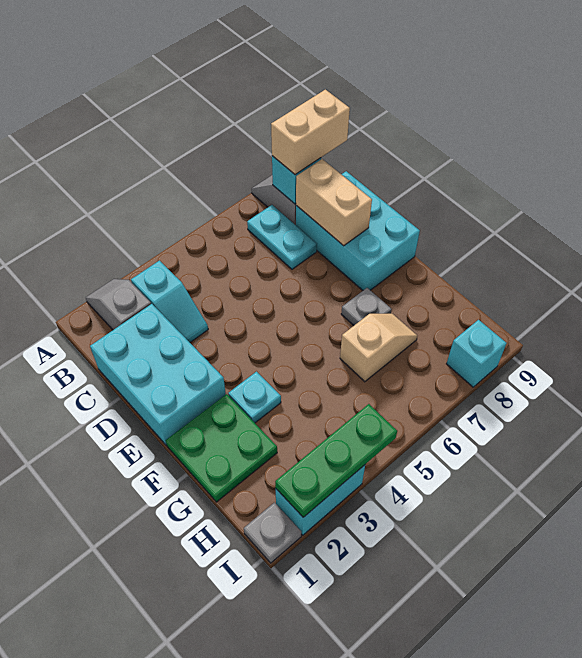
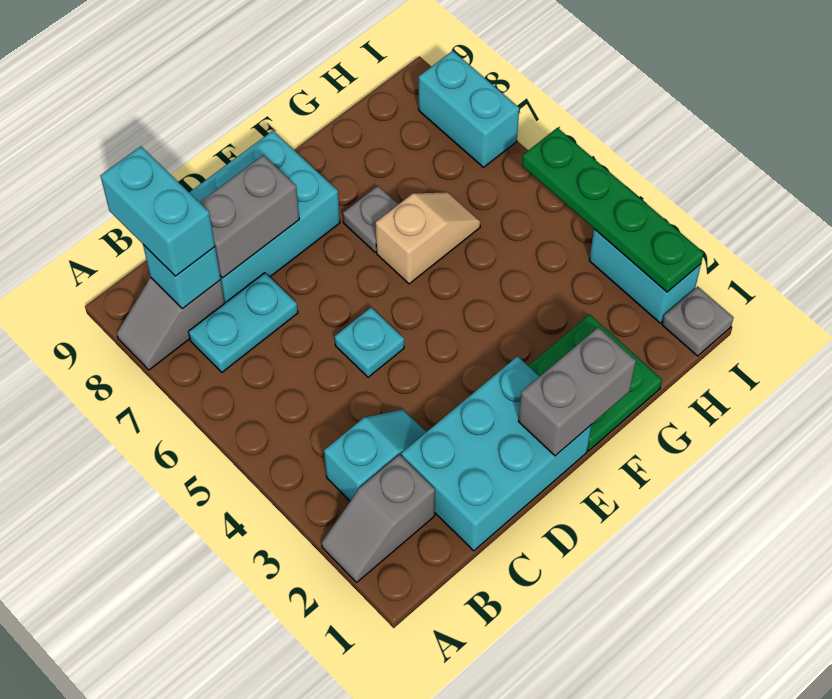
tan 1x2 brick [271,90,350,175] -> cyan 1x2 brick [100,147,215,276]
tan 1x2 brick [296,159,372,246] -> grey 1x2 brick [200,155,299,278]
none -> grey 1x2 brick [518,327,636,456]
cyan 1x1 plate [228,372,281,423] -> cyan 1x1 plate moved to [335,308,404,377]
tan 1x2 slope [340,314,417,382] -> tan 1x2 slope turned to [376,192,481,284]
green 1x3 plate [275,404,397,517] -> green 1x4 plate [522,128,704,292]
cyan 1x1 brick [447,320,506,387] -> cyan 1x2 brick [419,51,519,167]

